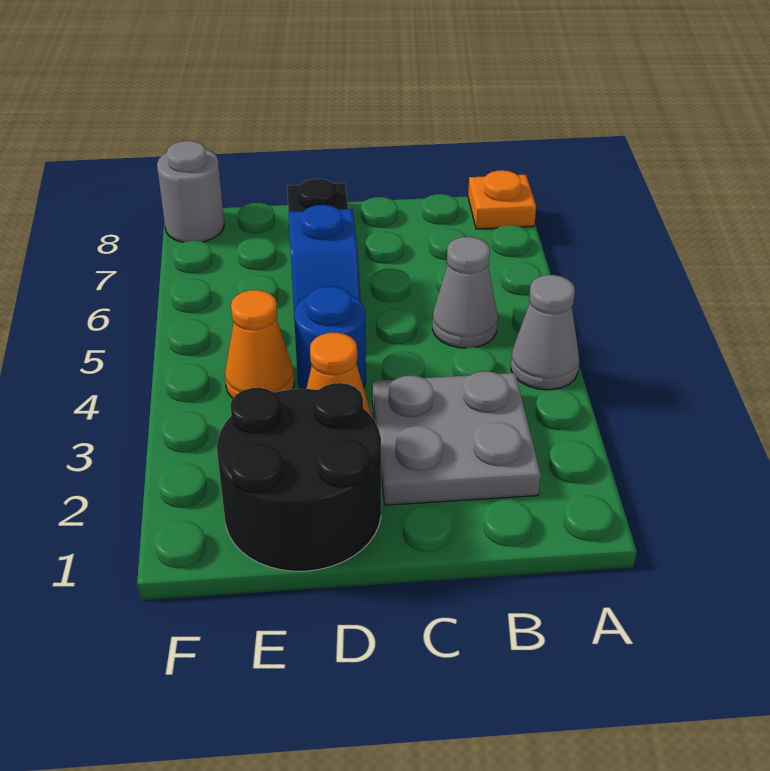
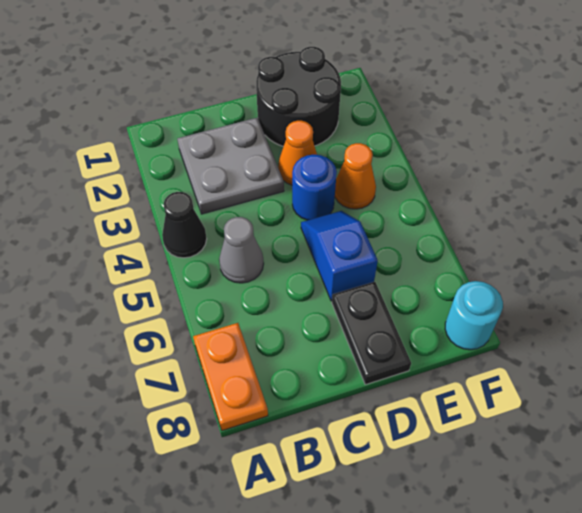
grey 1x1 cone [511,275,579,390] -> black 1x1 cone [162,192,207,258]
orange 1x1 plate [468,170,536,229] -> orange 1x2 plate [193,323,268,431]
grey 1x1 round brick [157,141,224,242] -> cyan 1x1 round brick [445,281,503,350]

